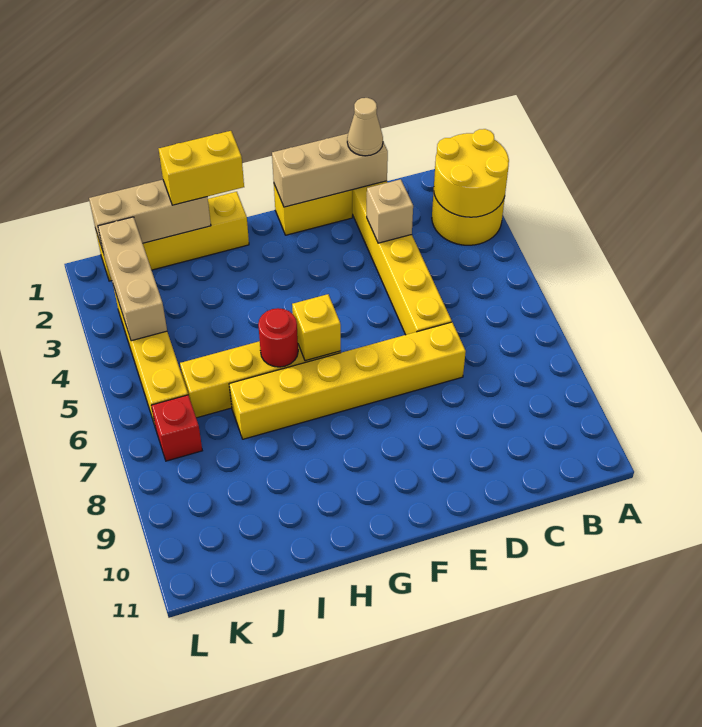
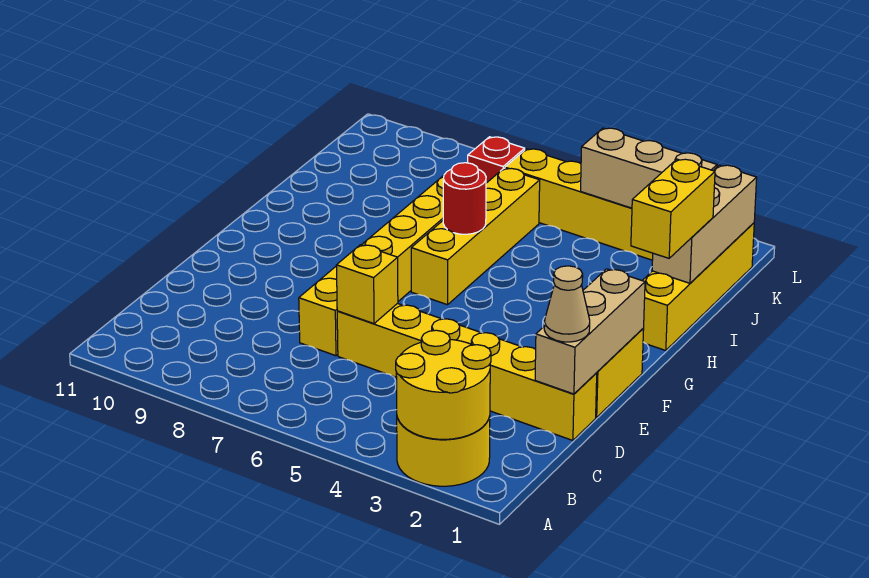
tan 1x1 brick [367,179,413,243] -> none
yellow 1x1 brick [292,294,341,361] -> yellow 1x1 brick moved to [337,245,398,324]

